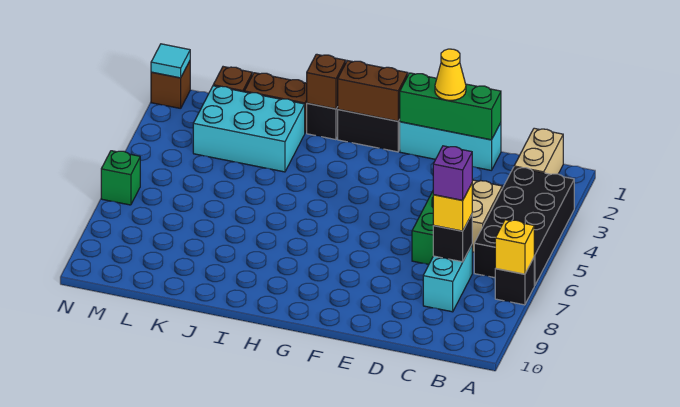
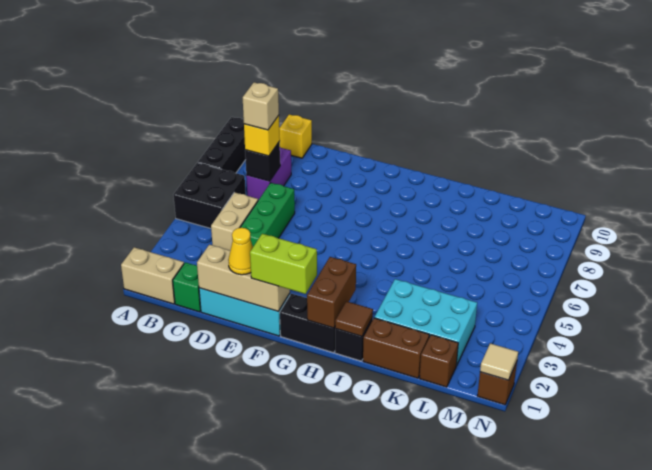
black 2x4 brick [474,167,574,286] -> black 2x2 brick [174,163,246,228]
black 1x1 brick [495,258,534,305] -> black 1x3 brick [198,117,246,173]
yellow 1x1 brick [495,220,534,274] -> yellow 1x1 brick moved to [279,115,312,158]
tan 1x2 brick [514,128,563,174] -> tan 1x2 brick turned to [121,247,184,304]
cyan 1x2 brick [423,245,472,312] -> purple 1x2 brick [246,147,291,200]
purple 1x1 brick [433,146,472,200] -> tan 1x1 brick [243,82,279,130]
green 1x3 brick [399,73,501,140] -> tan 1x3 brick [197,245,290,311]
none -> lime 1x2 brick [250,234,317,294]
brown 1x2 brick [338,61,408,121] -> brown 1x2 brick turned to [307,257,356,328]
brown 1x1 brick [307,54,346,109] -> brown 1x1 tile [335,301,373,336]
cyan 1x1 tile [151,44,190,78] -> tan 1x1 tile [480,343,518,380]
green 1x1 brick [101,151,140,205] -> green 1x1 brick moved to [173,262,201,312]

